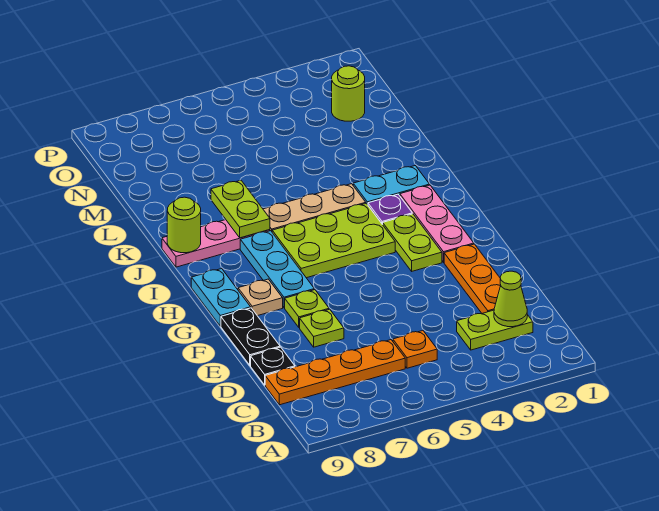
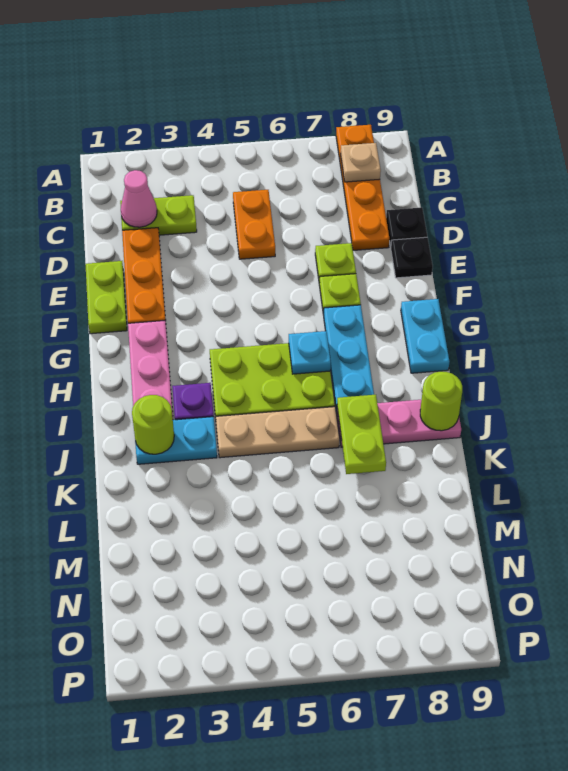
lime 1x1 cone [494,271,527,327] -> pink 1x1 cone [121,170,157,227]
orange 1x1 plate [393,331,437,368] -> orange 1x2 plate [233,190,275,259]
orange 1x4 plate [265,340,405,405] -> orange 1x4 plate turned to [336,125,389,250]
black 1x2 plate [221,308,280,365] -> black 1x1 plate [391,237,433,278]
lime 1x2 plate [383,214,442,271] -> lime 1x2 plate moved to [86,261,127,334]
tan 1x1 plate [238,279,283,316] -> tan 1x1 plate moved to [341,143,381,182]
none -> cyan 1x1 plate [289,331,331,374]
lime 1x1 round brick [332,66,365,121] -> lime 1x1 round brick moved to [132,395,174,454]

